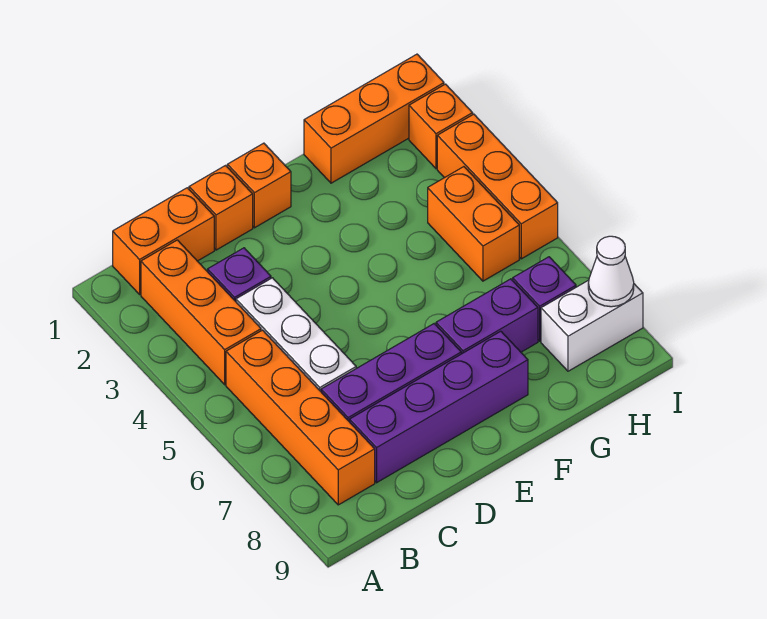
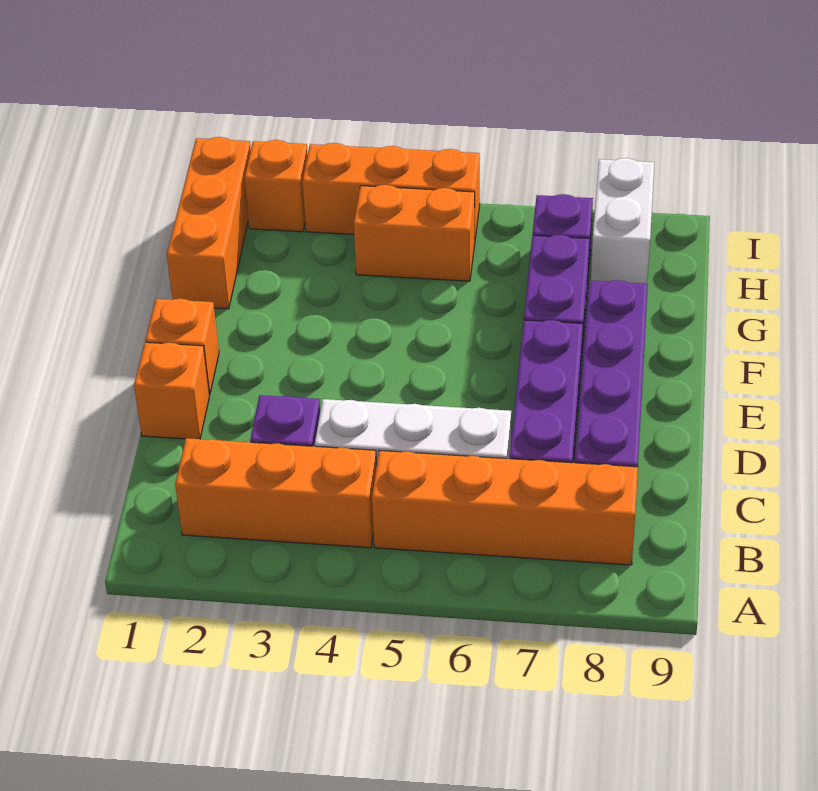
orange 1x2 brick [113,188,214,294] -> none
white 1x1 cone [588,236,634,307] -> none

